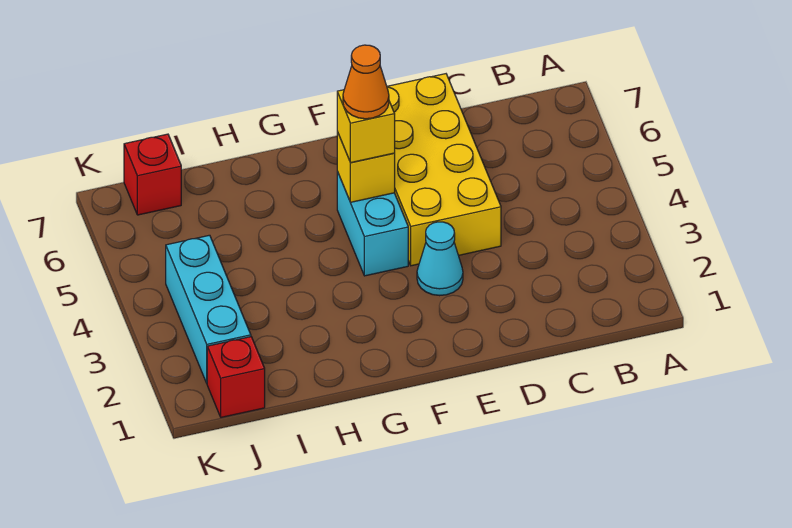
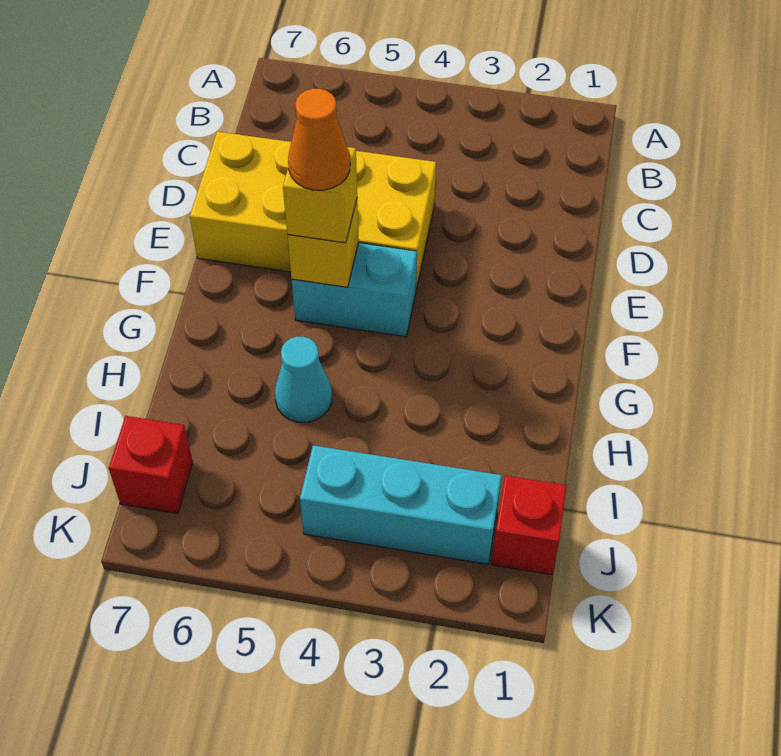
cyan 1x1 cone [417,222,463,296] -> cyan 1x1 cone moved to [275,337,332,422]

